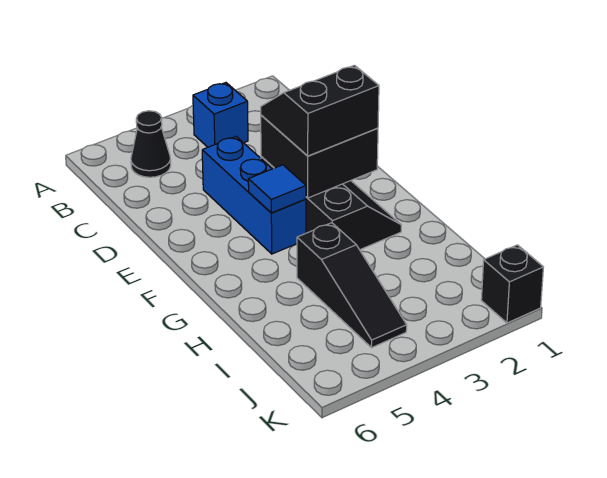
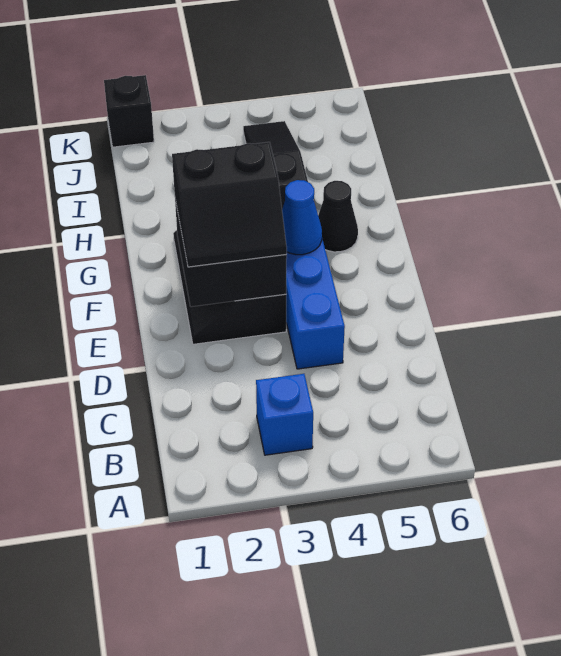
black 1x1 cone [131,111,171,177] -> black 1x1 cone moved to [318,181,358,252]
blue 1x1 tile [248,165,306,213] -> blue 1x1 cone [282,180,322,255]

